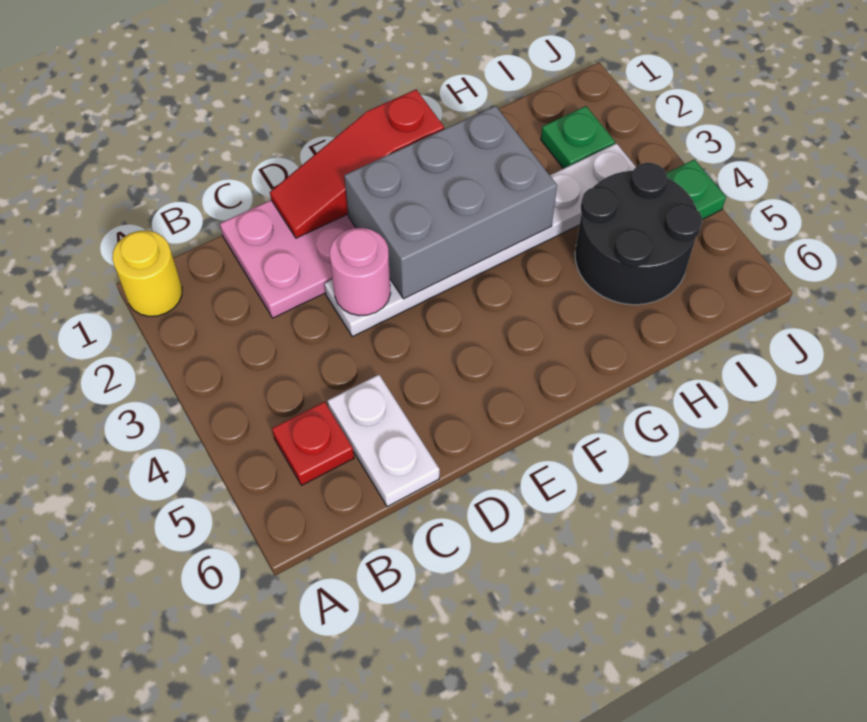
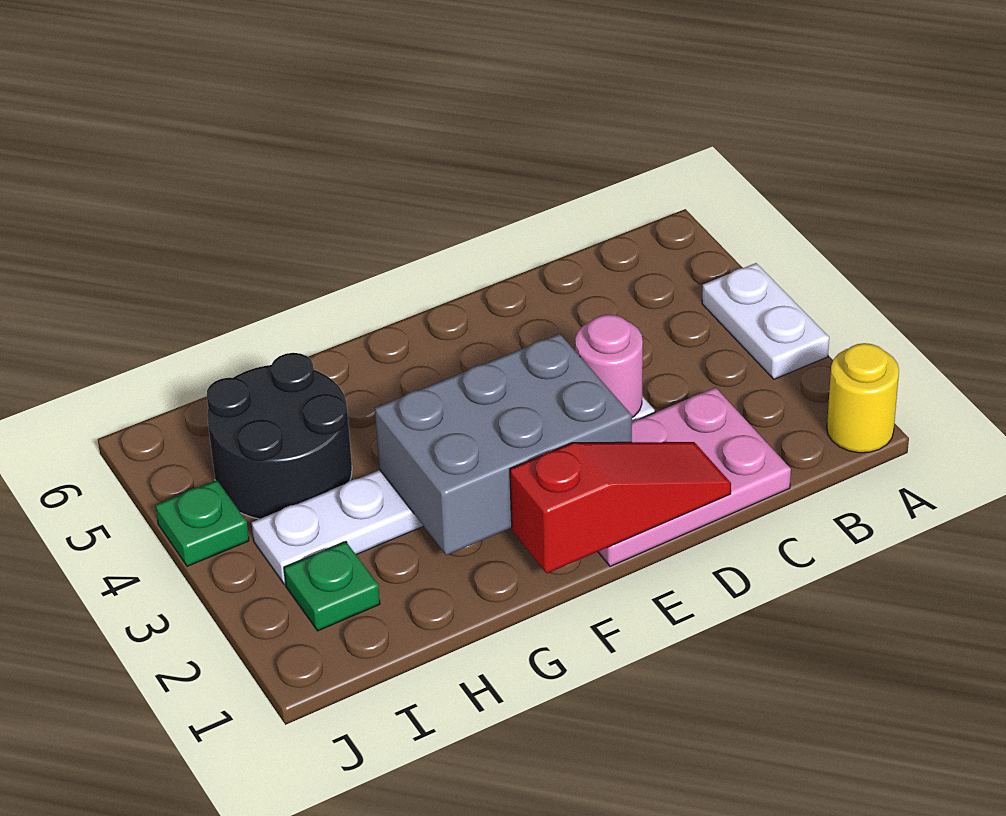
red 1x1 plate [272,402,354,485] -> none
white 1x2 plate [328,375,440,507] -> white 1x2 plate moved to [702,263,829,379]

